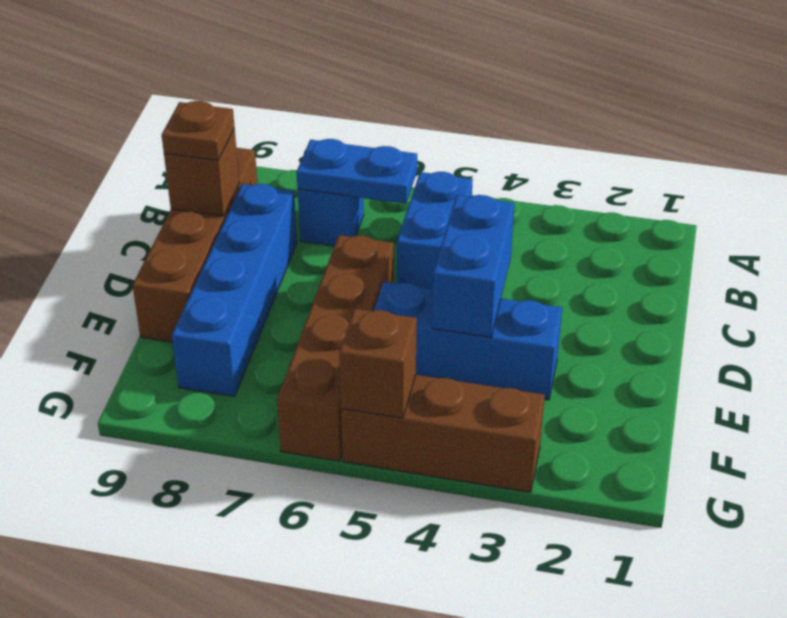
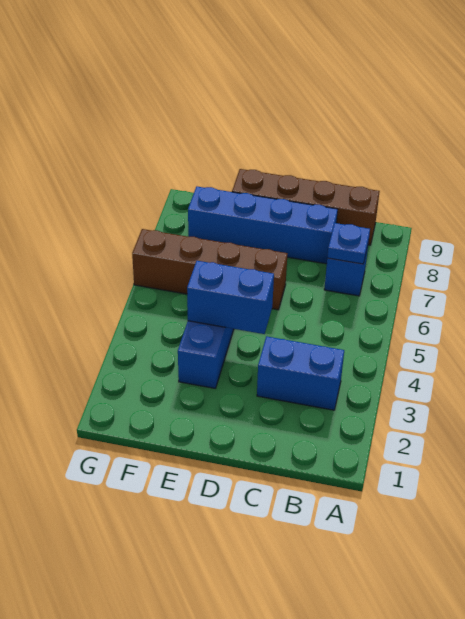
blue 1x2 brick [397,172,473,289] -> blue 1x2 brick moved to [257,336,344,410]
blue 1x2 plate [297,139,417,204] -> blue 1x1 plate [327,223,370,264]
brown 1x1 brick [164,129,239,216] -> none
brown 1x1 plate [162,101,235,161] -> none
brown 1x3 brick [341,375,545,492] -> none
brown 1x1 brick [339,309,417,418] -> none

